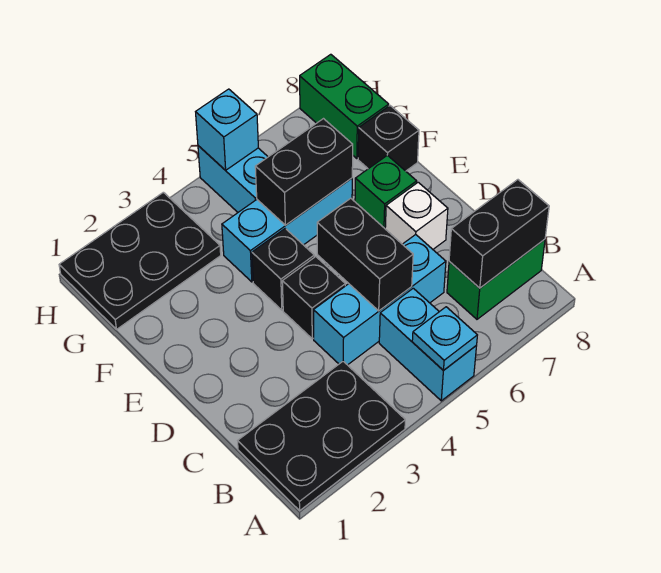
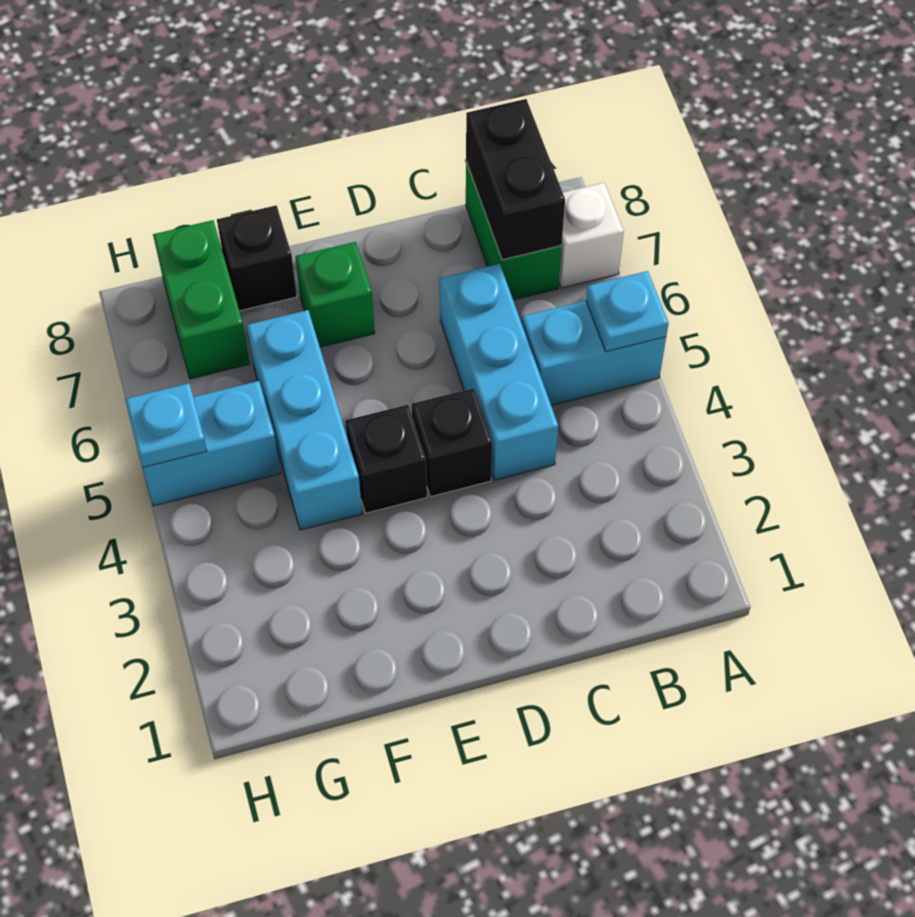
black 2x3 plate [238,361,405,510] -> none
black 1x2 brick [317,198,413,311] -> none
white 1x1 brick [385,182,448,249] -> white 1x1 brick moved to [559,183,624,288]
black 1x2 brick [255,119,353,225] -> none
black 2x3 plate [59,192,221,329] -> none
green 1x2 brick [300,54,389,158] -> green 1x2 brick turned to [153,220,250,379]
cyan 1x1 brick [196,89,258,170] -> cyan 1x1 plate [125,383,207,468]

